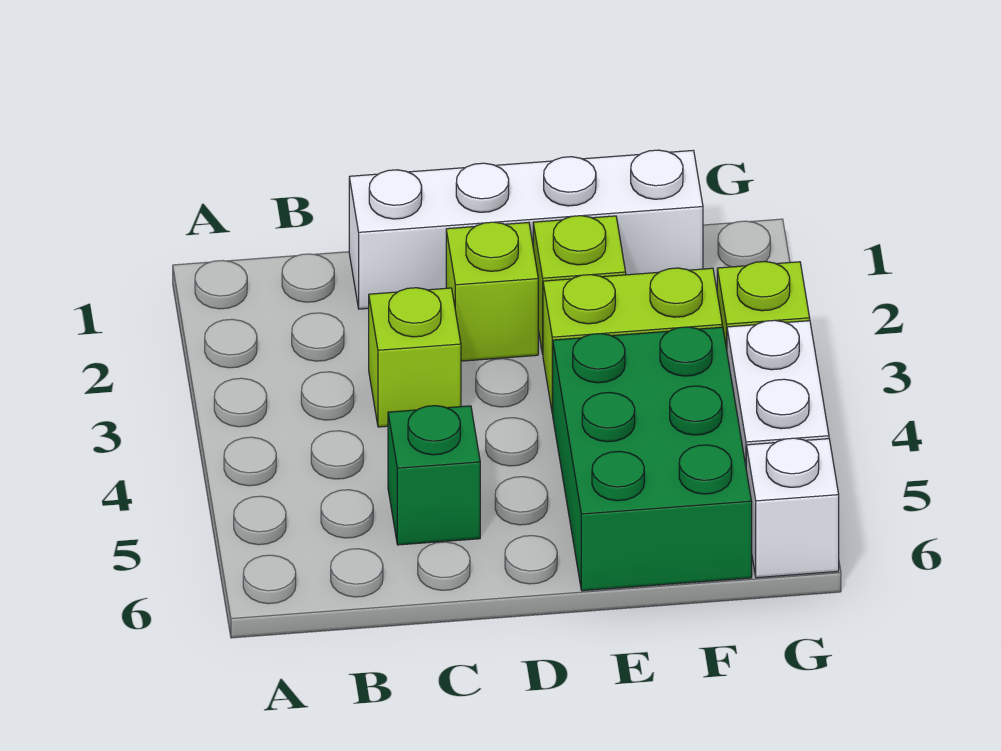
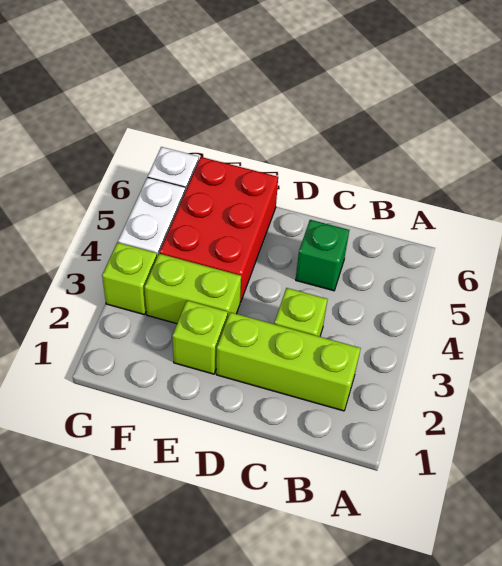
white 1x4 brick [349,150,703,309] -> none
lime 1x1 brick [446,222,538,361] -> lime 1x3 brick [216,312,361,411]
green 2x3 brick [553,327,752,591] -> red 2x3 brick [160,157,278,302]

